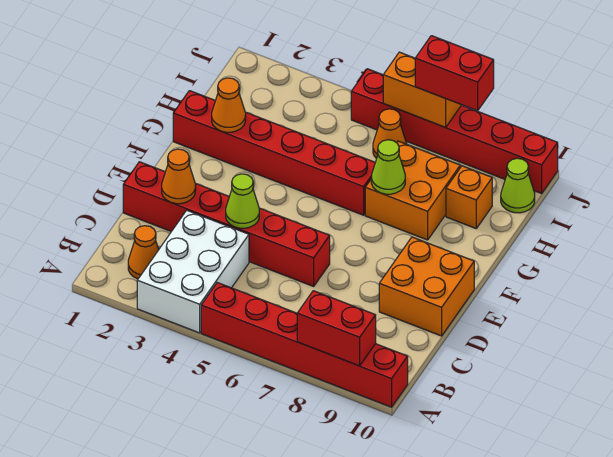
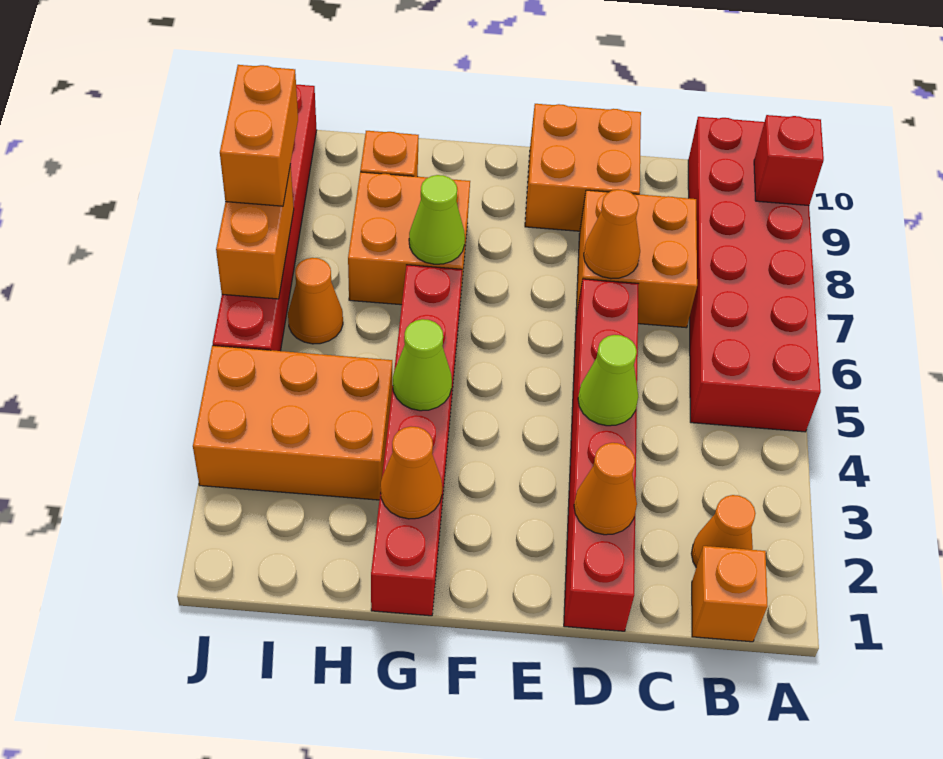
white 2x3 brick [137,210,249,333] -> none
red 1x6 brick [201,283,408,407] -> red 2x6 brick [688,117,821,432]
red 1x2 brick [297,291,376,366] -> red 1x1 brick [754,115,824,206]
none -> orange 1x1 brick [692,546,768,642]
none -> orange 2x2 brick [576,190,697,328]
none -> orange 1x1 cone [584,190,640,279]
none -> orange 2x3 brick [193,346,392,500]
lime 1x1 cone [501,158,535,213] -> lime 1x1 cone moved to [393,319,452,411]
red 1x2 brick [415,36,494,111] -> orange 1x2 brick [220,65,298,206]

